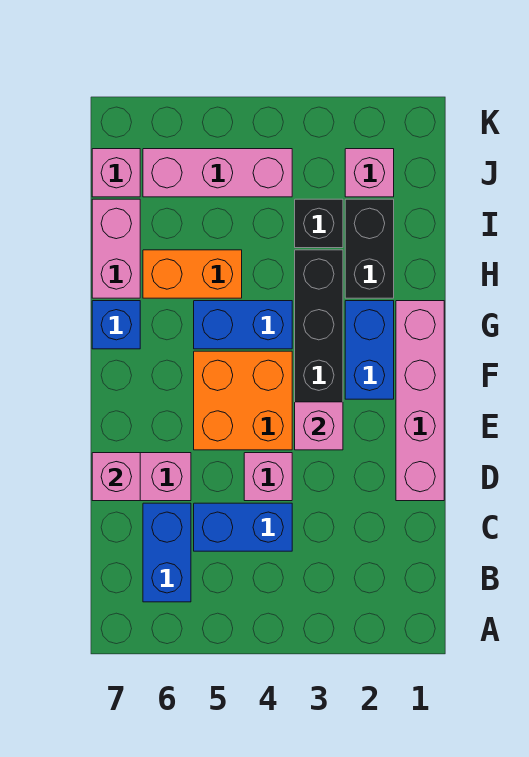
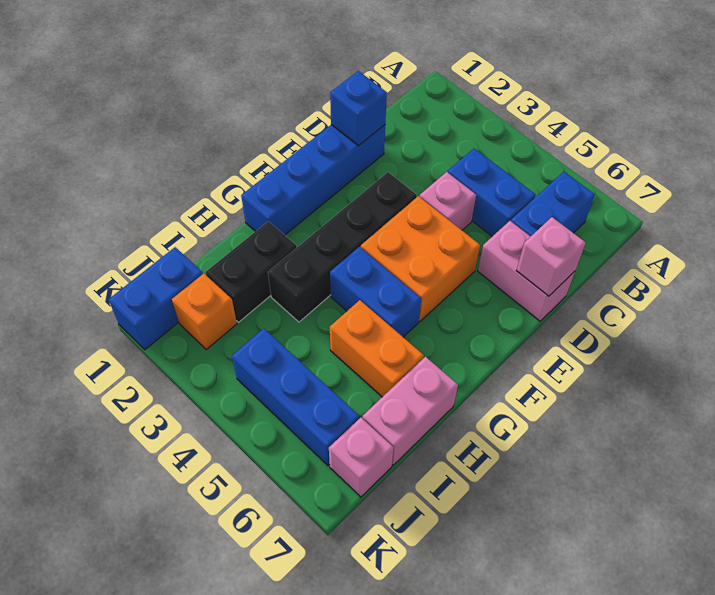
pink 1x4 brick [396,301,444,501] -> blue 1x4 brick [241,125,385,235]
pink 1x1 brick [295,402,343,450] -> none
blue 1x2 brick [345,301,394,399] -> blue 1x2 brick moved to [108,247,203,350]
blue 1x1 brick [92,301,140,349] -> blue 1x1 brick moved to [330,71,387,146]
black 1x1 brick [295,199,343,248] -> none
pink 1x1 brick [345,149,394,197] -> orange 1x1 brick [172,273,237,349]
pink 1x3 brick [143,149,292,197] -> blue 1x3 brick [232,328,359,466]

